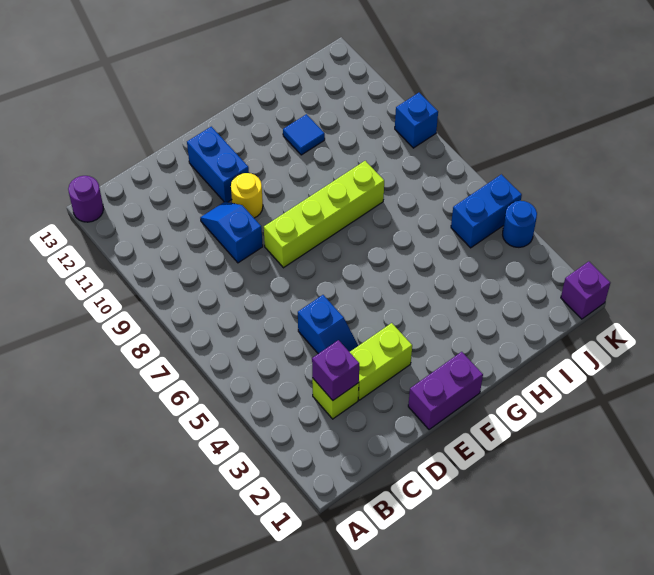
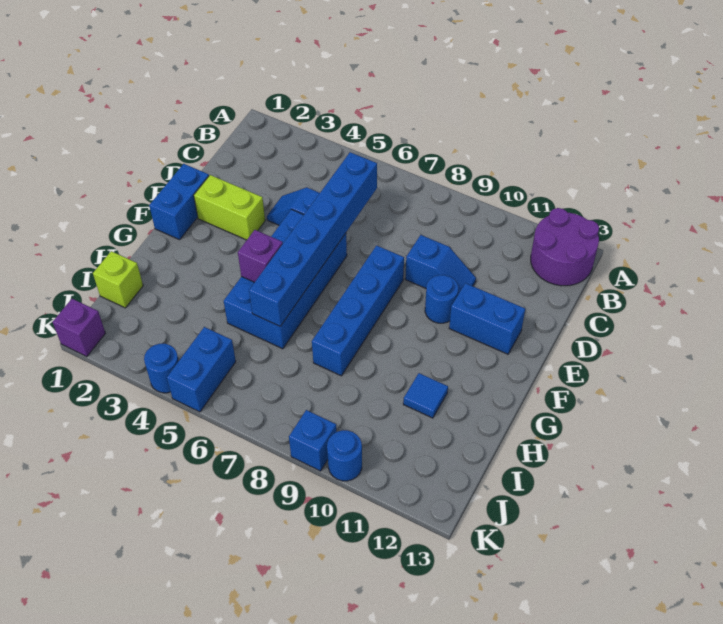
purple 1x1 round brick [68,176,103,222] -> purple 2x2 round brick [531,208,599,286]
lime 1x1 brick [312,378,359,419] -> lime 1x1 brick moved to [93,251,143,308]
purple 1x1 brick [312,340,359,400] -> purple 1x1 brick moved to [238,230,283,282]
none -> blue 1x6 brick [249,152,377,326]
lime 1x2 brick [350,323,412,400] -> lime 1x2 brick turned to [194,175,265,240]
purple 1x2 brick [408,352,483,430] -> blue 1x2 brick [149,164,209,240]
none -> blue 2x4 brick [224,209,347,349]
lime 1x4 brick [264,161,384,268] -> blue 1x4 brick [312,245,404,376]
yellow 1x1 round brick [231,173,263,218] -> blue 1x1 round brick [425,275,458,323]
none -> blue 1x1 round brick [327,430,362,481]

